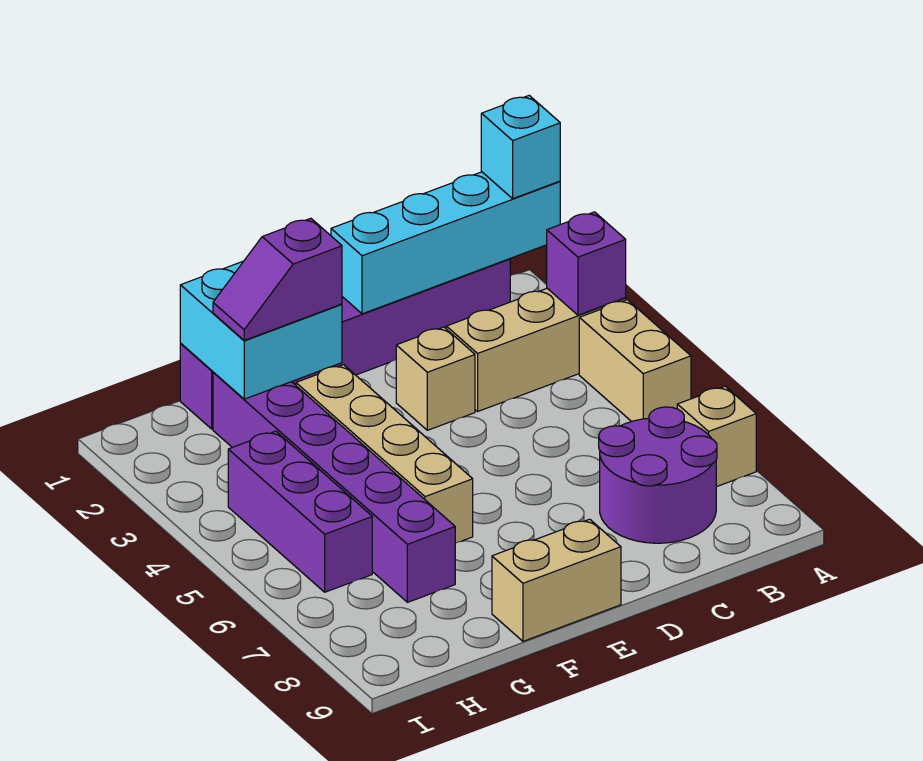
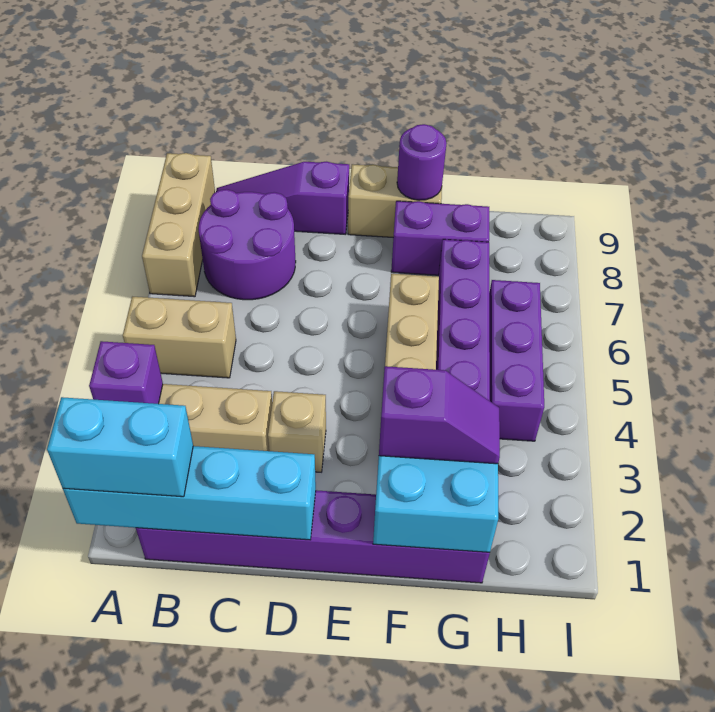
cyan 1x1 brick [481,96,560,199] -> cyan 1x2 brick [47,397,193,497]
tan 1x2 brick [579,300,691,422] -> tan 1x2 brick turned to [123,297,236,378]
tan 1x1 brick [677,386,756,487] -> tan 1x3 brick [142,153,215,297]
none -> purple 1x3 slope [216,162,349,234]
none -> purple 1x2 brick [391,201,489,275]
none -> purple 1x1 round brick [397,124,447,200]

